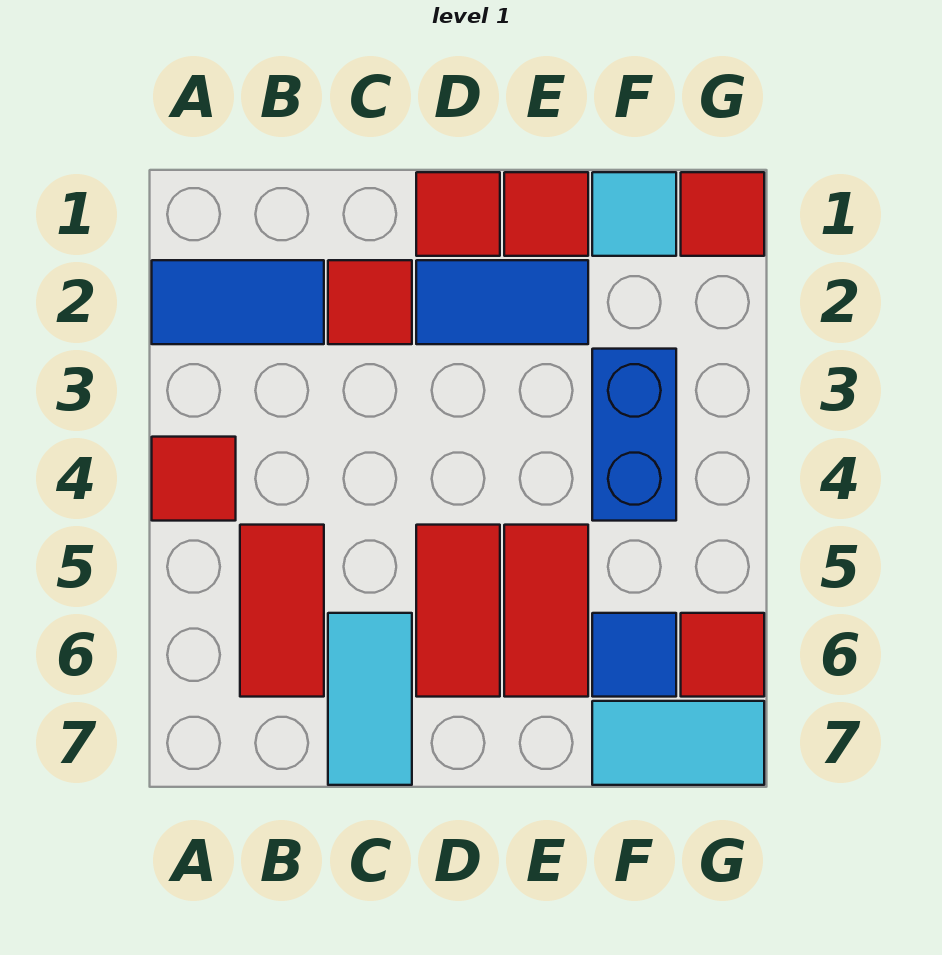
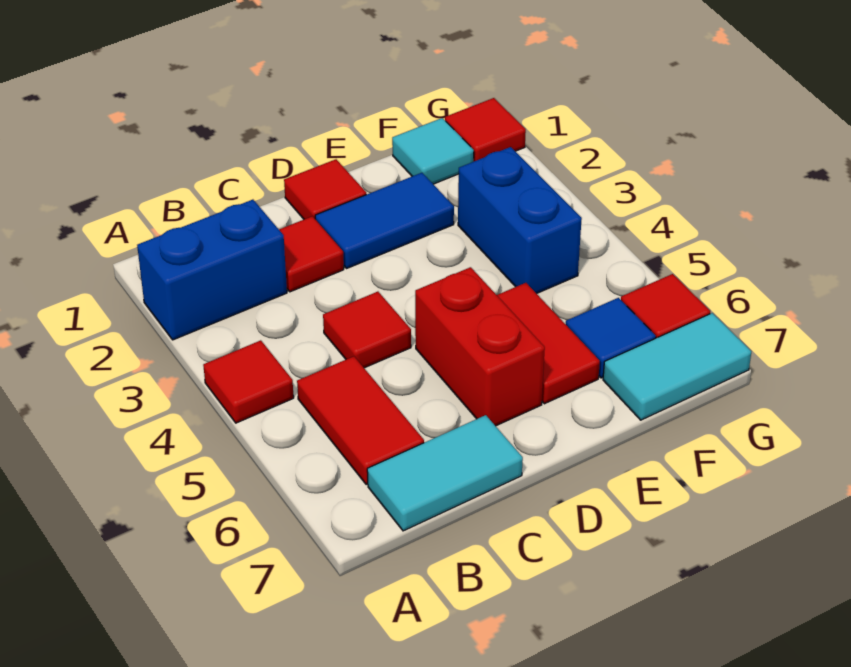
blue 1x2 tile [152,260,324,344] -> blue 1x2 brick [137,200,287,340]
cyan 1x2 tile [328,613,412,785] -> cyan 1x2 tile turned to [367,415,523,531]
red 1x2 tile [416,525,500,697] -> red 1x2 brick [415,267,545,426]
red 1x1 tile [504,172,588,256] -> red 1x1 tile moved to [323,292,411,368]

